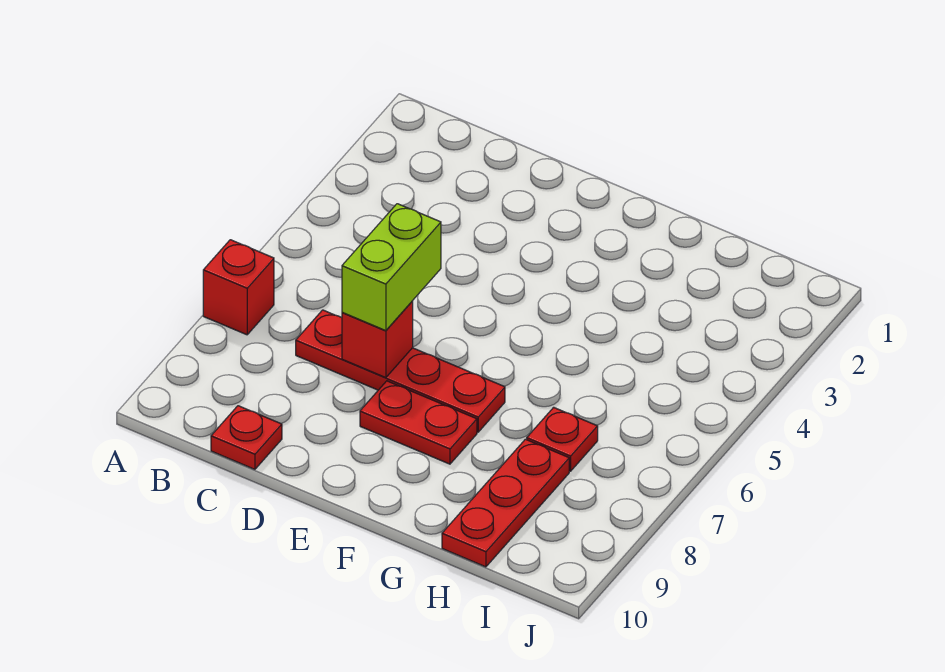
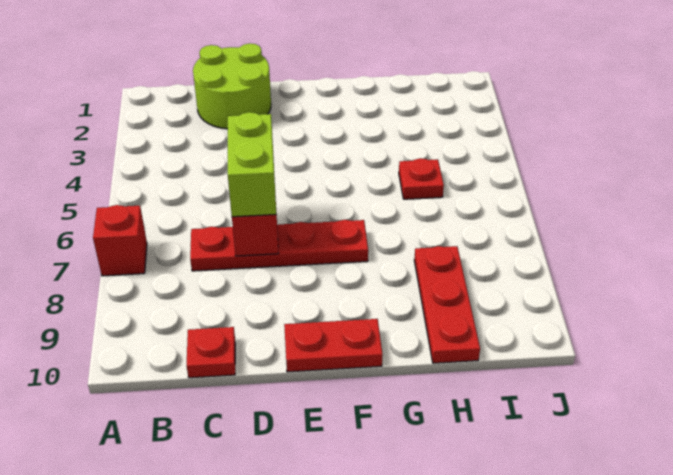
none -> lime 2x2 round brick [193,43,271,129]
red 1x2 plate [360,381,477,464] -> red 1x2 plate moved to [284,319,383,372]
red 1x1 plate [527,407,598,471] -> red 1x1 plate moved to [399,158,444,199]

